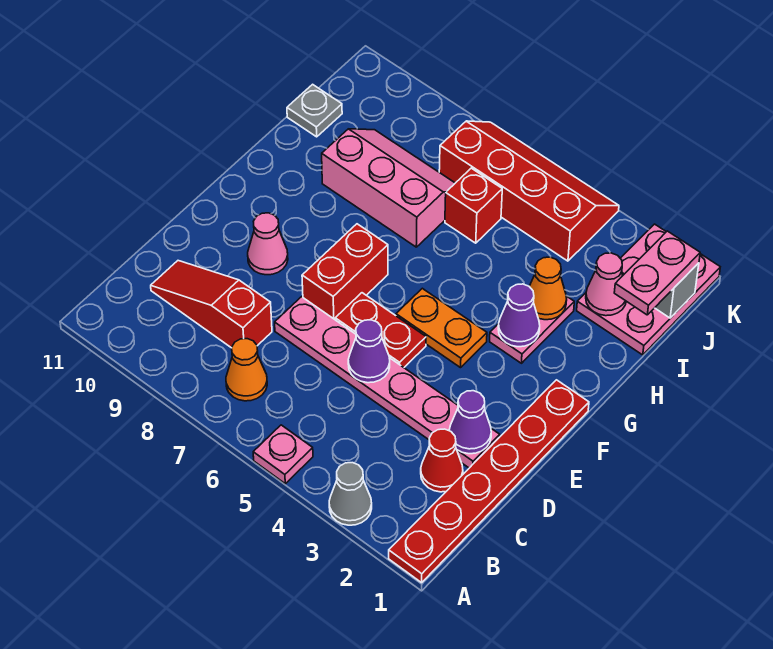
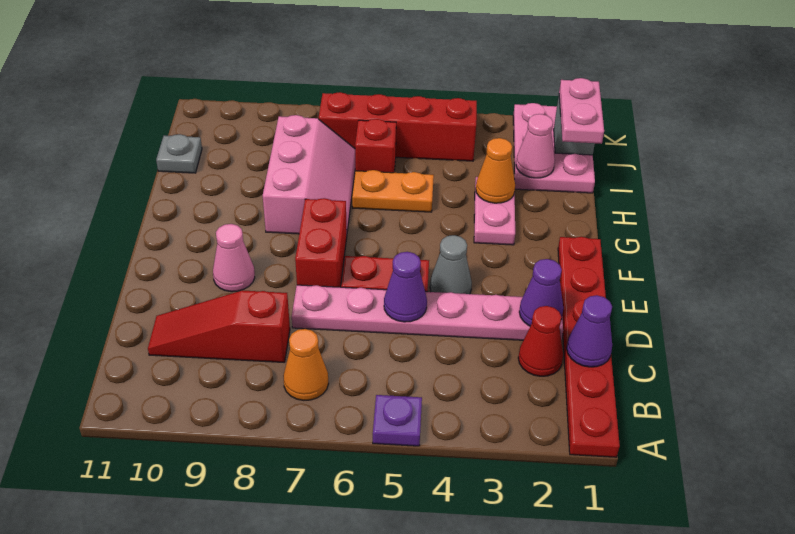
grey 1x1 cone [329,463,372,525] -> grey 1x1 cone moved to [430,235,472,294]
pink 1x1 plate [253,425,313,484] -> purple 1x1 plate [373,395,422,446]
orange 1x2 plate [396,288,487,368] -> orange 1x2 plate moved to [352,170,434,212]
purple 1x1 cone [498,284,540,347] -> purple 1x1 cone moved to [567,295,612,367]
pink 2x3 slope [322,129,455,247] -> pink 2x3 slope turned to [263,115,355,234]

